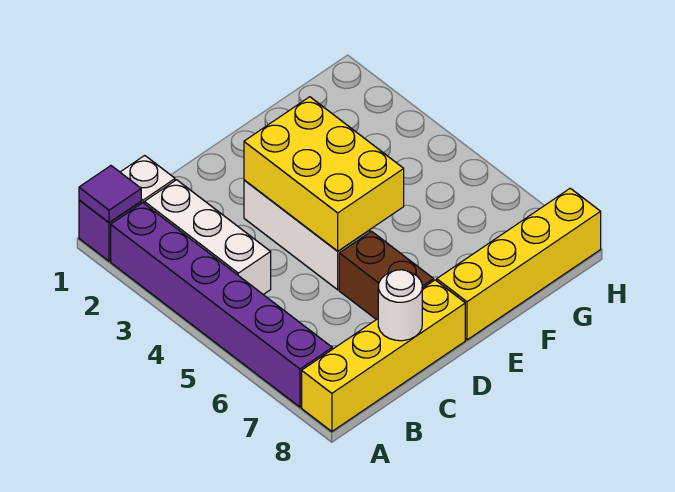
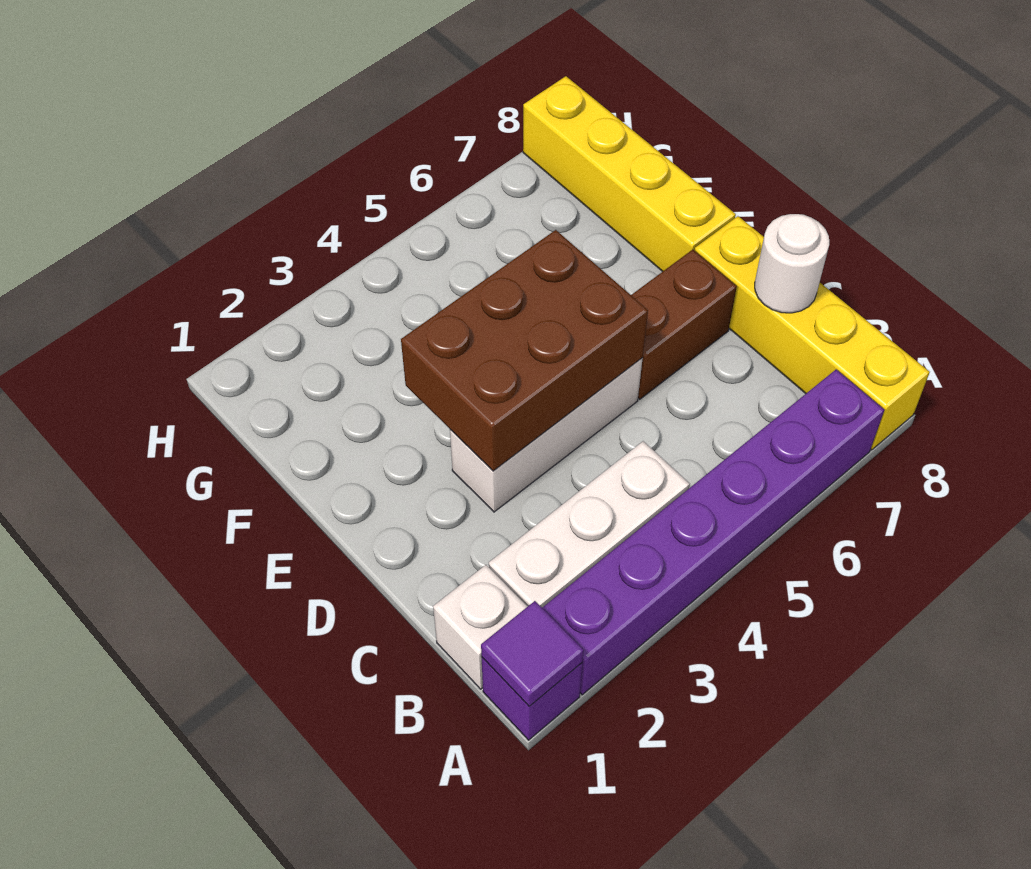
yellow 2x3 brick [244,97,404,251] -> brown 2x3 brick [401,230,648,471]

